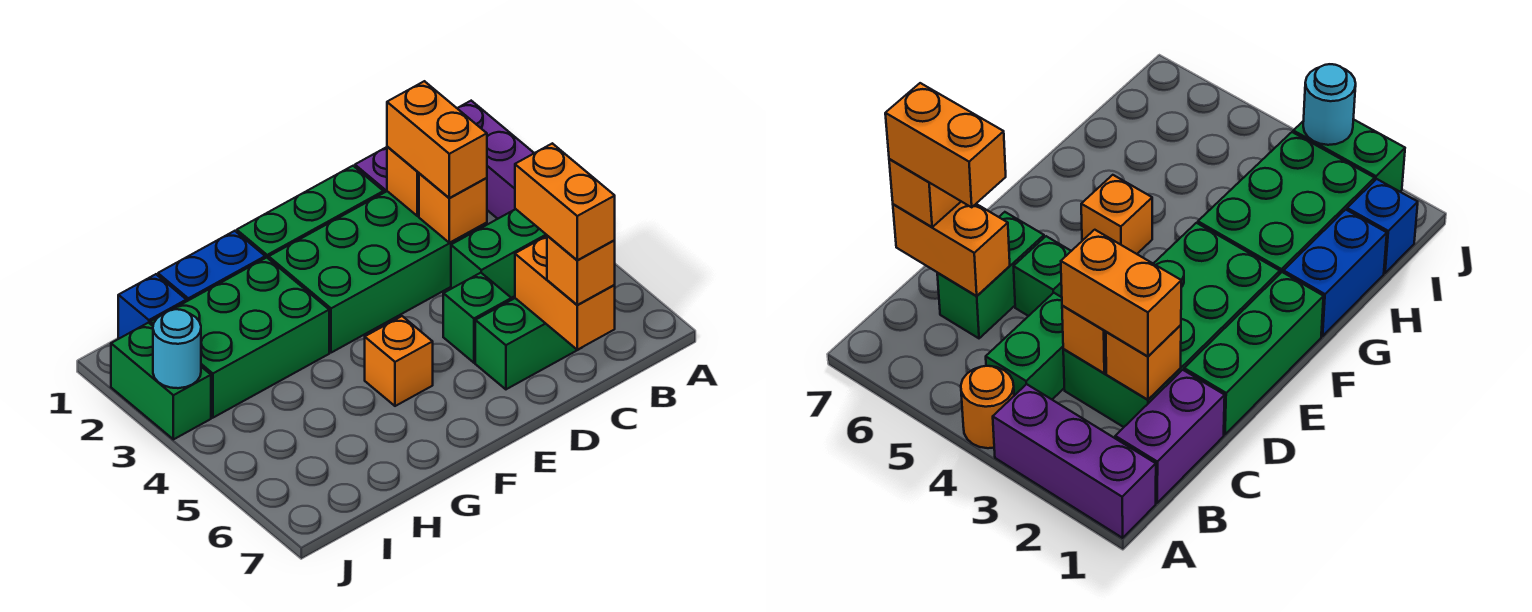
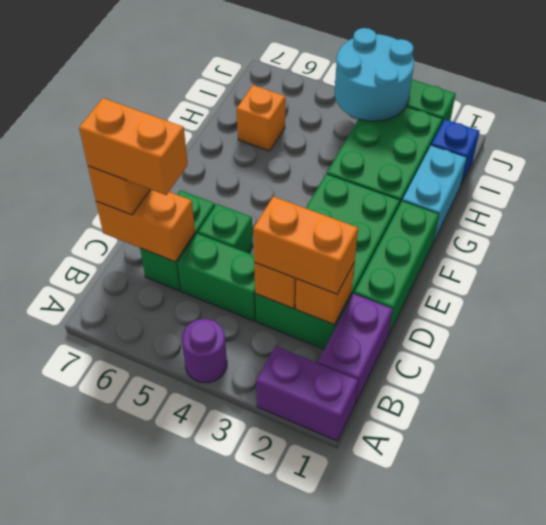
purple 1x3 brick [457,101,534,219] -> purple 1x2 brick [256,346,358,441]
orange 1x1 round brick [961,366,1014,448] -> purple 1x1 round brick [182,319,227,383]
green 1x2 brick [451,209,547,298] -> green 1x2 brick turned to [178,234,256,321]
orange 1x1 brick [365,316,433,406] -> orange 1x1 brick moved to [237,85,285,151]
blue 1x2 brick [158,231,265,301] -> cyan 1x2 brick [402,145,467,242]
cyan 1x1 round brick [153,309,201,388] -> cyan 2x2 round brick [335,28,414,121]

